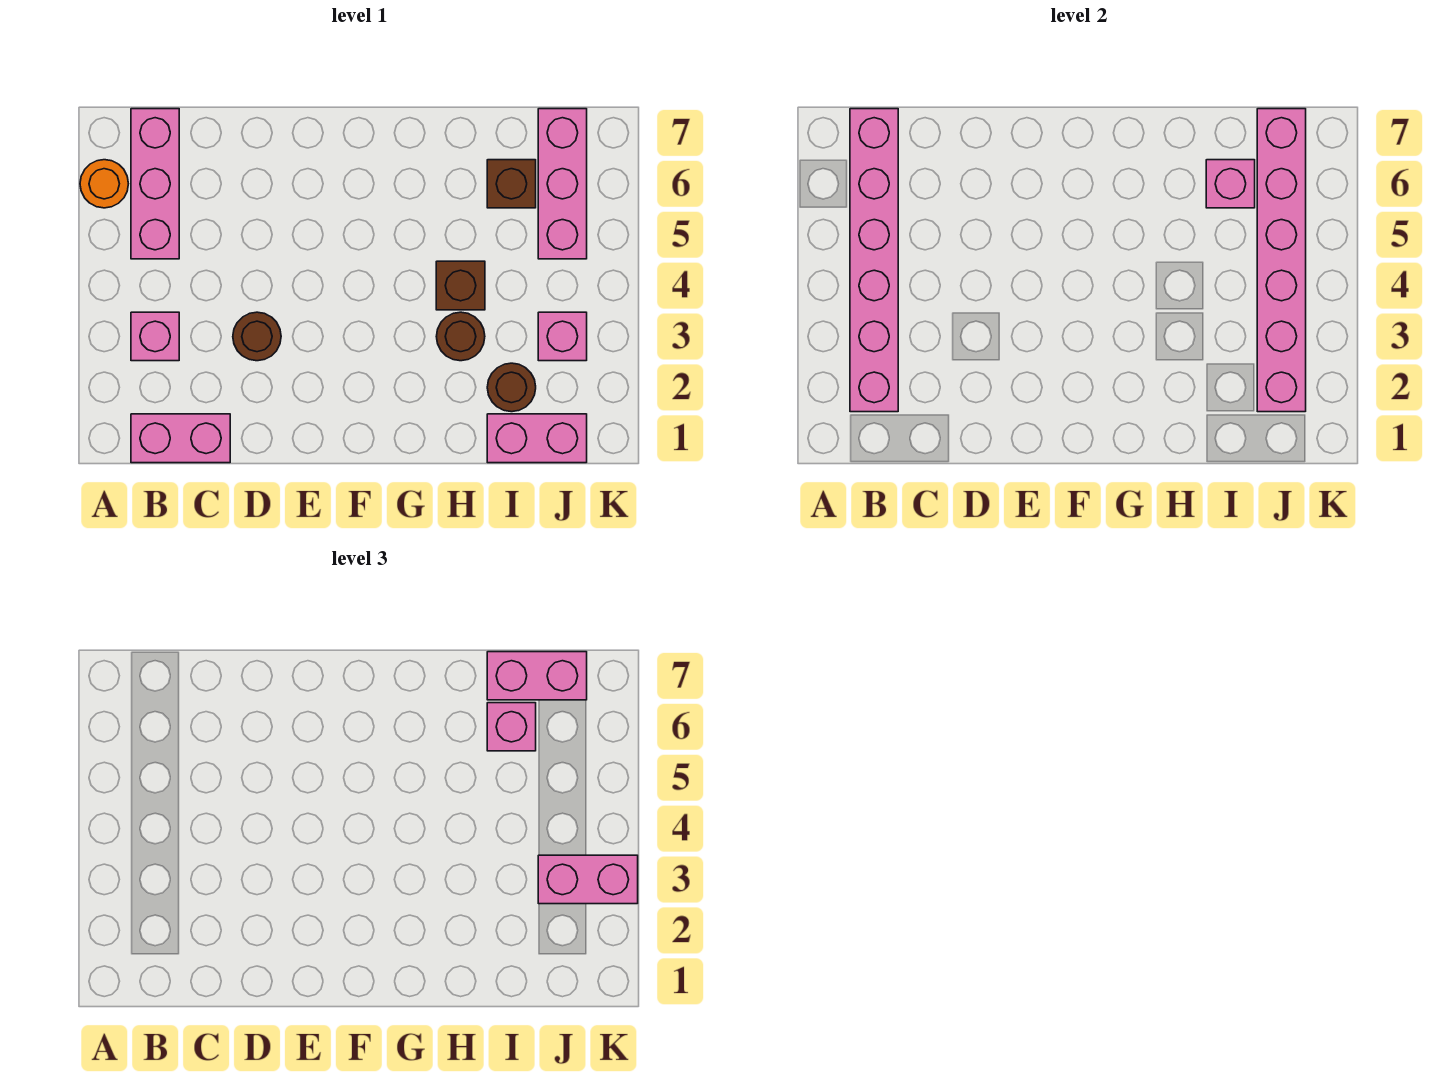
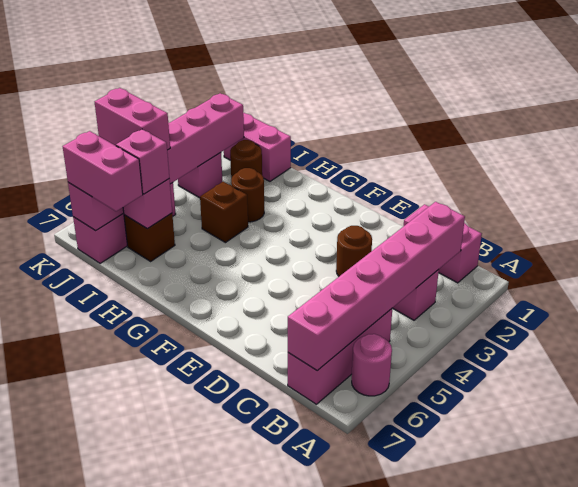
orange 1x1 round brick [80,160,128,208] -> pink 1x1 round brick [352,334,392,396]
pink 1x2 brick [538,855,638,904] -> pink 1x2 brick moved to [95,88,170,150]

